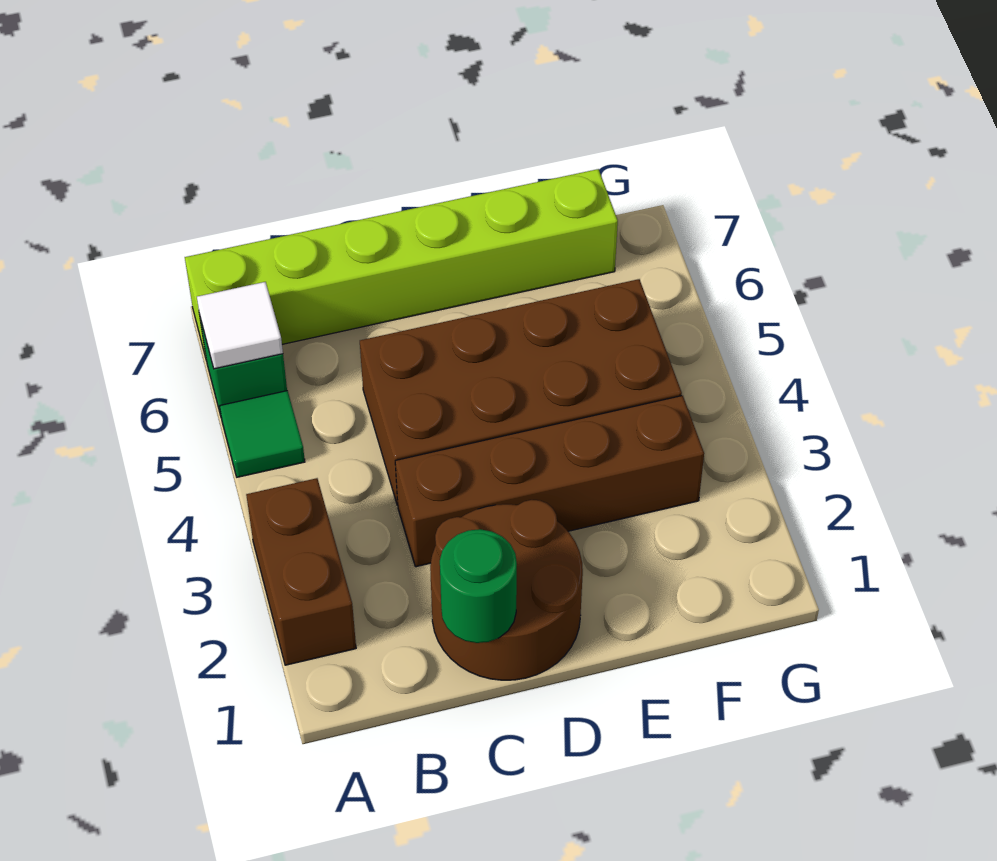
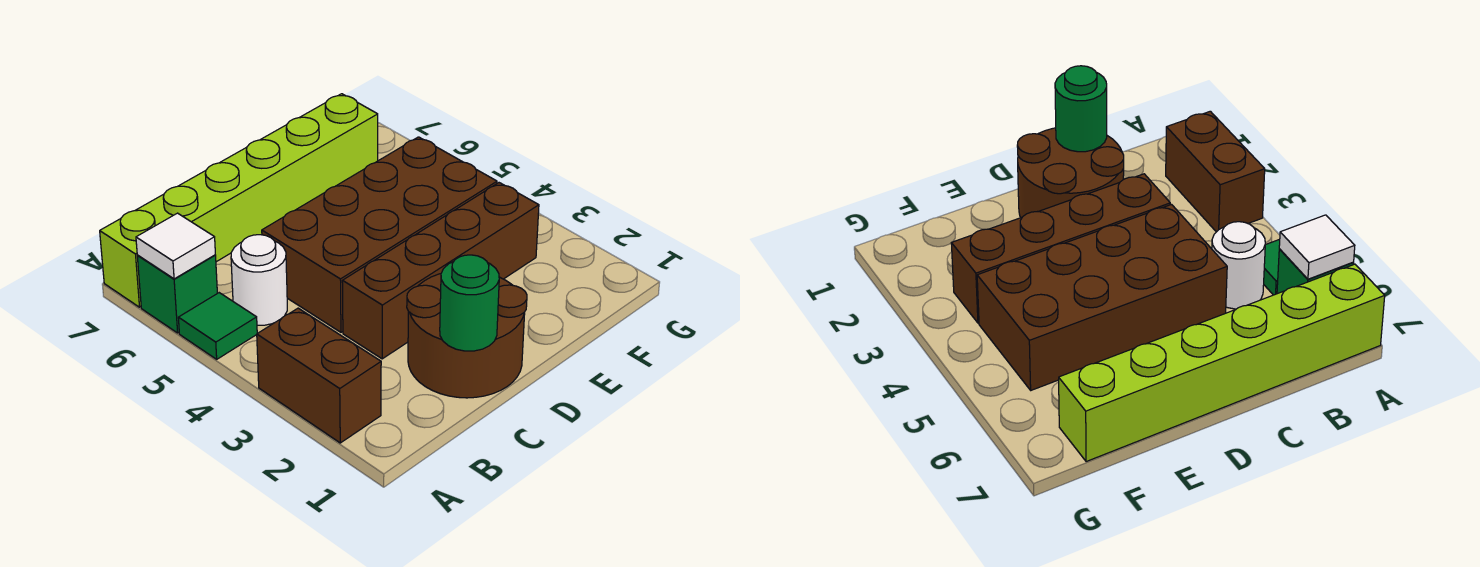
none -> white 1x1 round brick [231,235,287,325]

